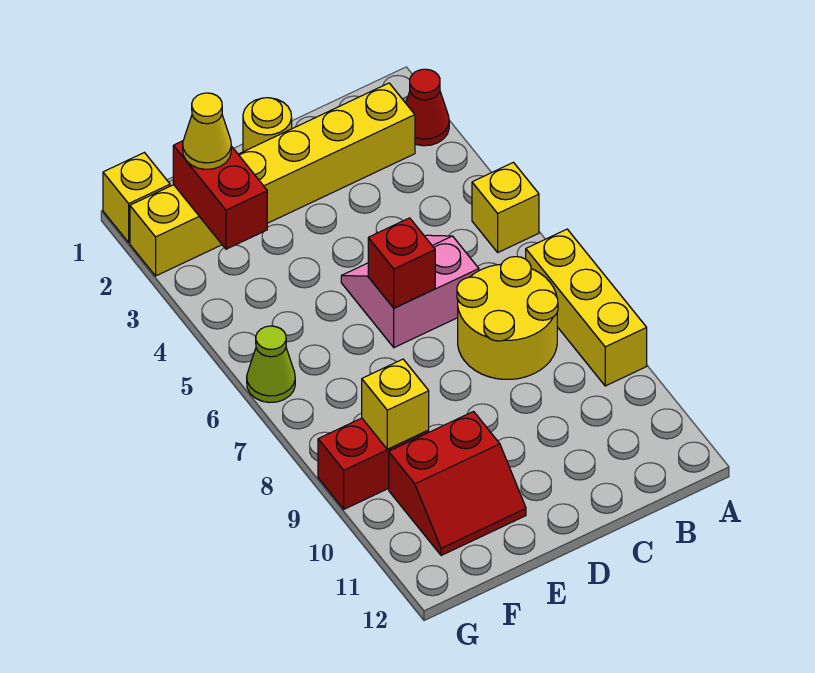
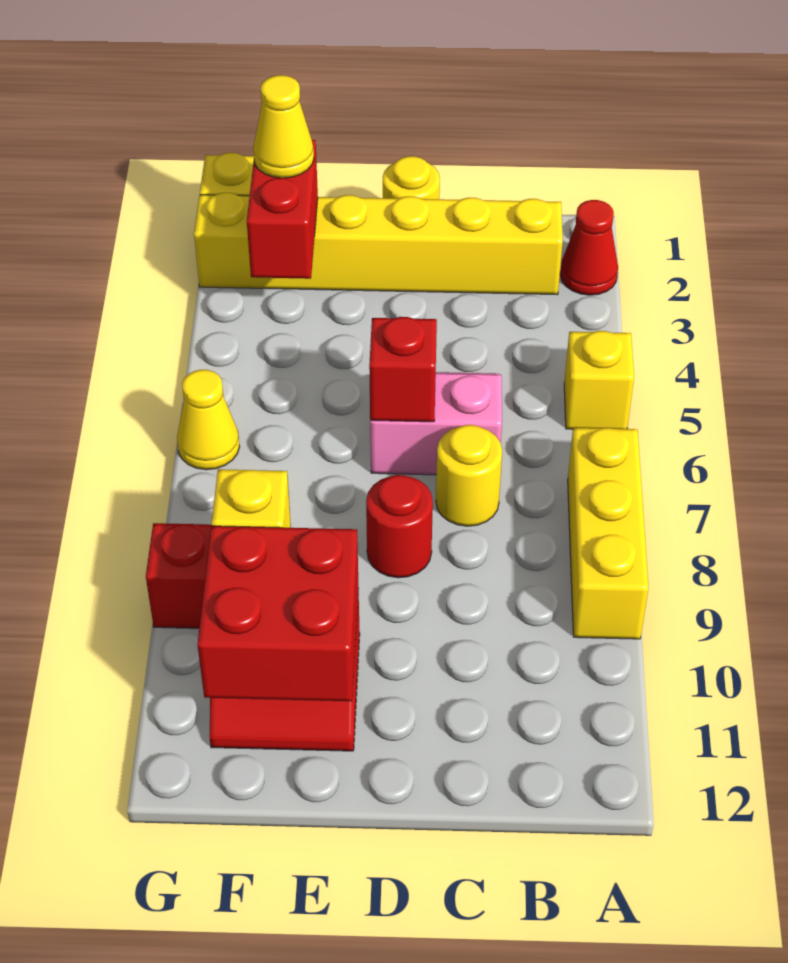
yellow 2x2 round brick [457,257,558,379] -> yellow 1x1 round brick [436,425,502,526]
none -> red 1x1 round brick [366,475,433,578]
none -> red 2x2 brick [198,526,358,701]
lime 1x1 cone [247,326,295,403] -> yellow 1x1 cone [177,370,240,470]

